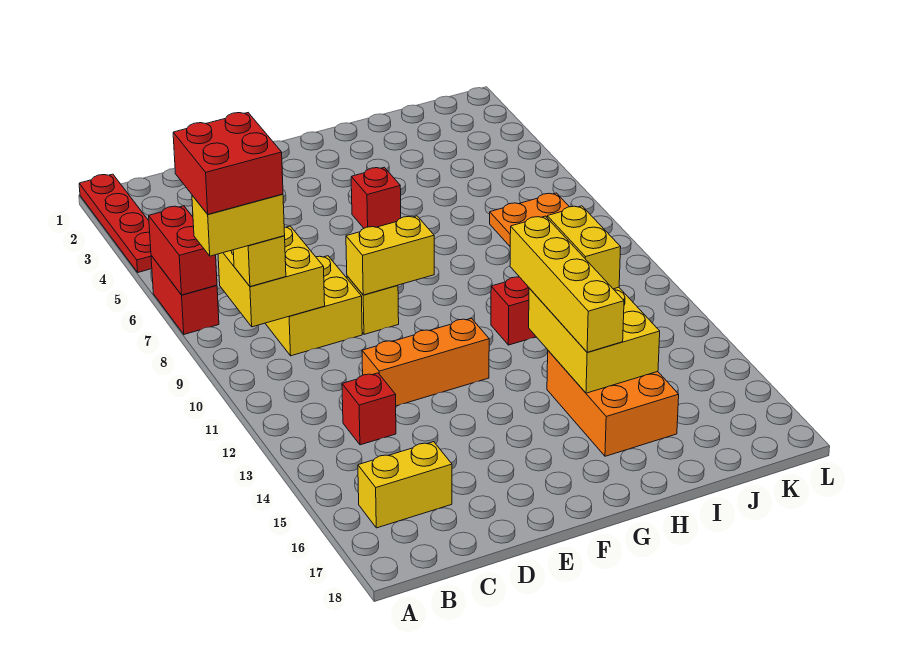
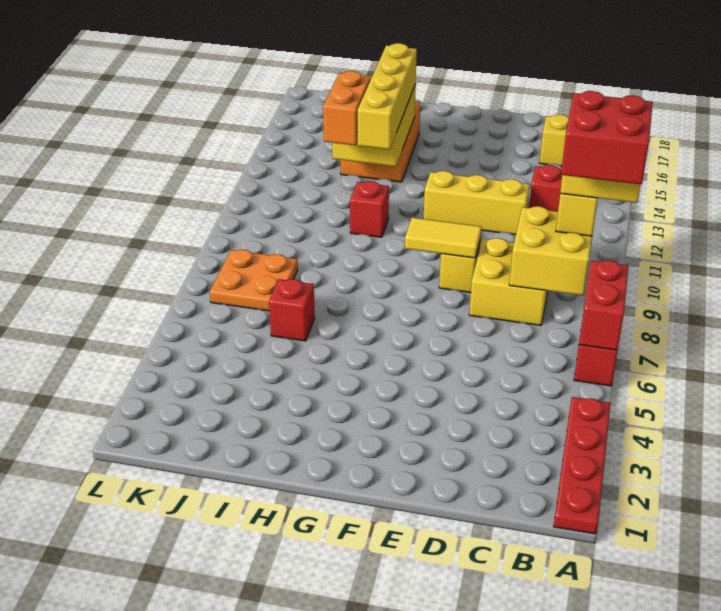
orange 1x3 brick [362,318,489,406] -> yellow 1x3 brick [424,171,530,235]
yellow 1x2 brick [346,216,434,295] -> yellow 1x2 tile [405,218,482,258]
red 1x1 brick [351,167,401,228] -> red 1x1 brick moved to [269,279,315,341]
yellow 1x2 brick [547,206,621,289] -> orange 1x2 brick [323,71,371,145]

